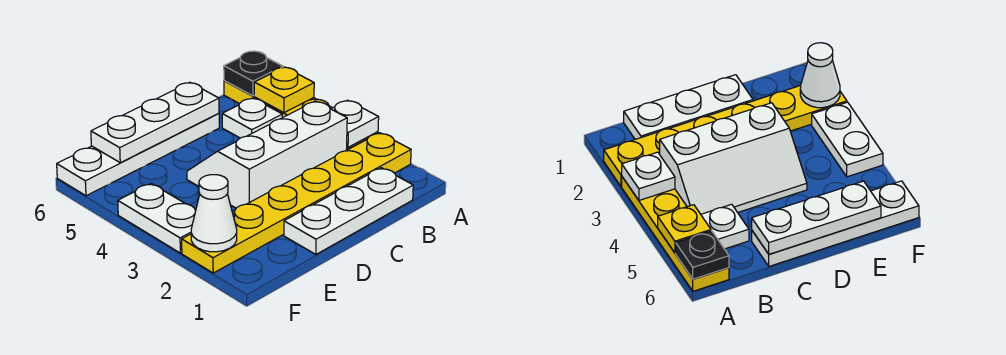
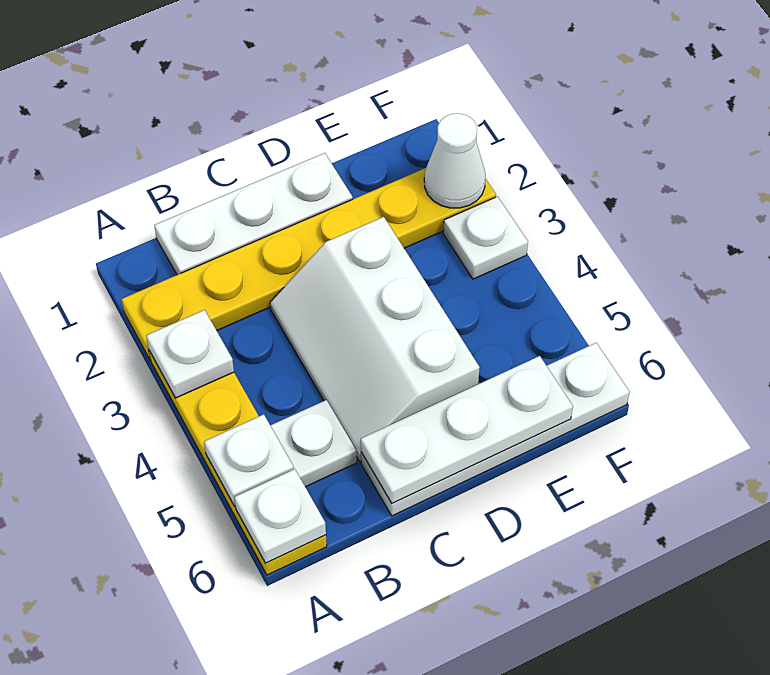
yellow 1x1 plate [254,67,314,113] -> white 1x1 plate [204,414,294,506]
black 1x1 plate [224,51,283,96] -> white 1x1 plate [234,469,326,563]
white 2x3 slope [187,101,347,208] -> white 2x3 slope turned to [270,217,480,461]
white 1x2 plate [118,184,196,253] -> white 1x1 plate [443,197,528,279]

